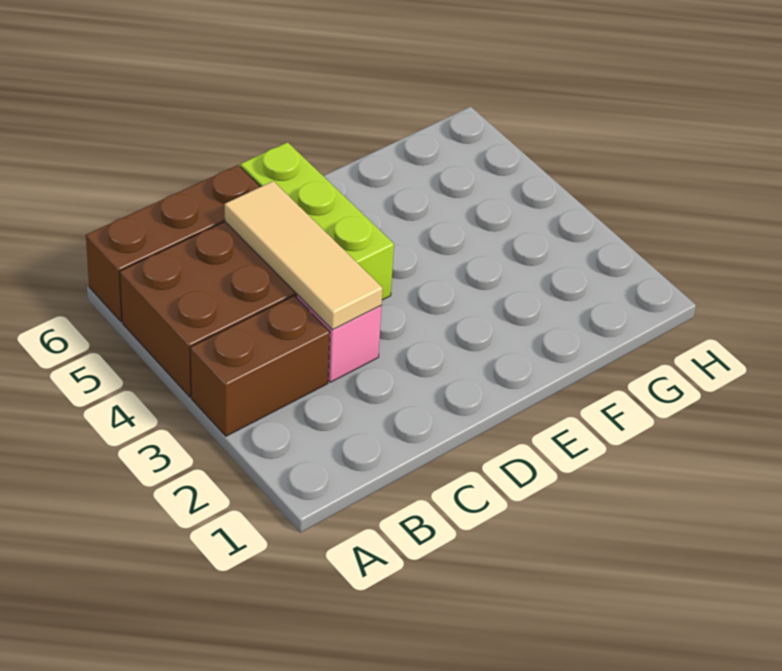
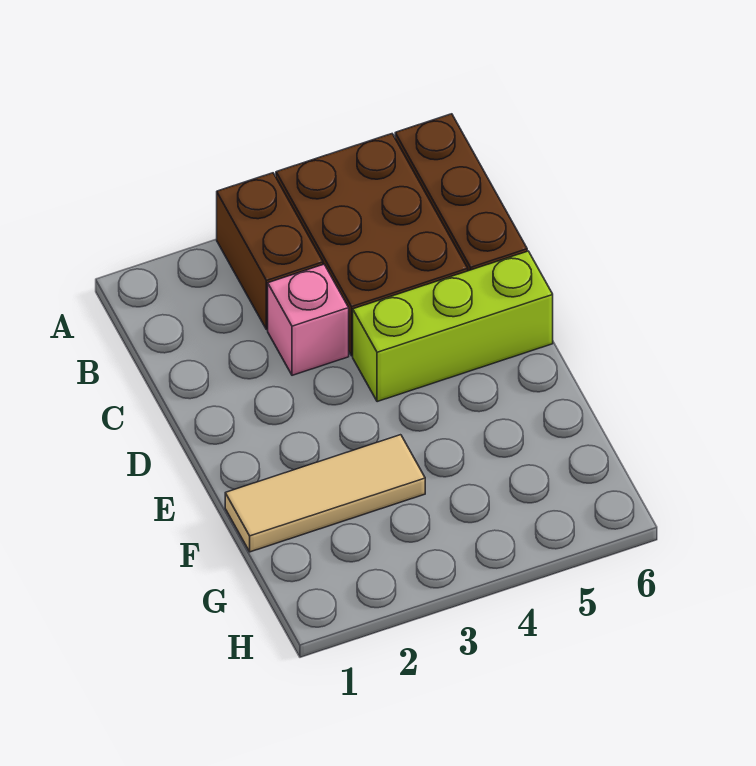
tan 1x3 tile [225,181,383,330] -> tan 1x3 tile moved to [225,435,425,552]

